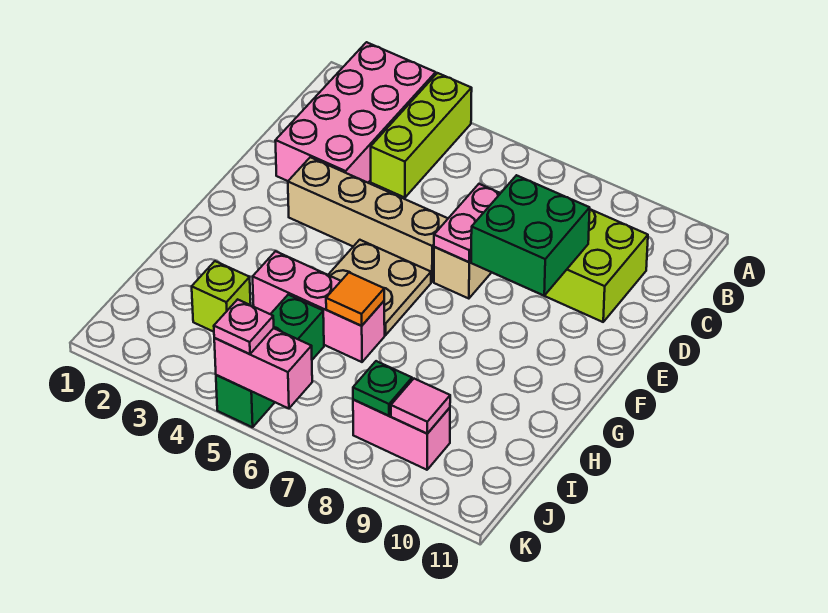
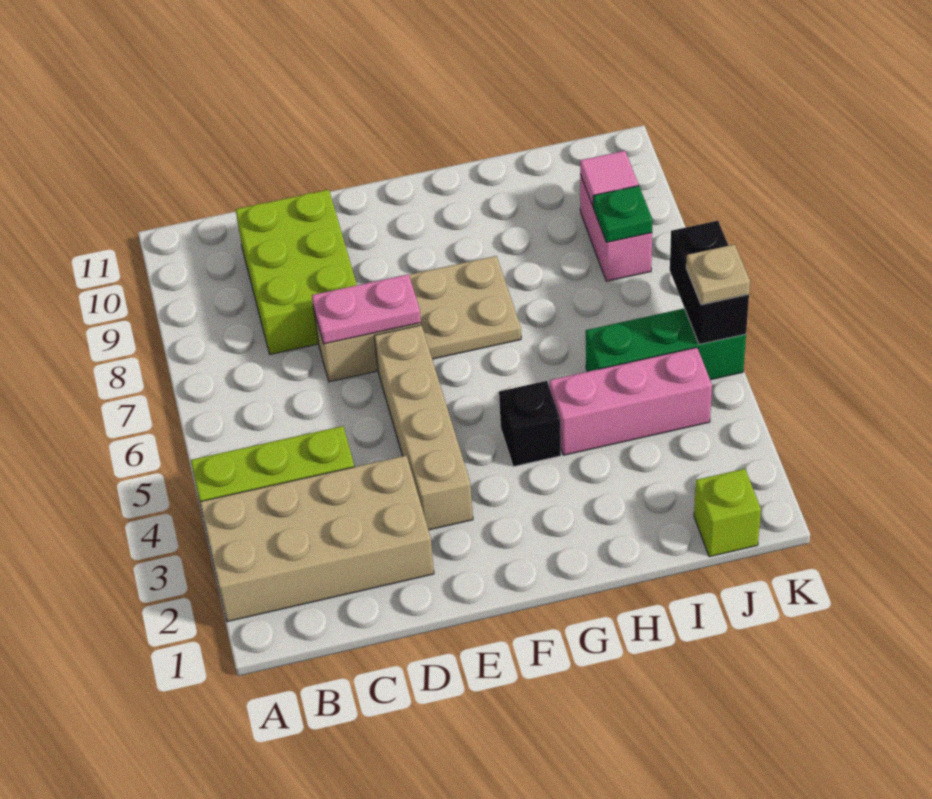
pink 2x4 brick [275,42,436,183] -> tan 2x4 brick [200,456,434,622]
green 2x2 brick [471,175,590,296] -> none
tan 2x2 plate [328,240,431,335] -> tan 2x2 plate moved to [409,256,521,359]
none -> black 1x1 brick [499,381,561,467]
pink 1x3 brick [253,251,385,362] -> pink 1x3 brick turned to [550,347,712,455]
orange 1x1 tile [326,273,384,326] -> none
lime 1x1 brick [192,261,251,332] -> lime 1x1 brick moved to [694,469,761,557]
pink 1x2 brick [214,328,312,409] -> black 1x2 brick [670,221,749,344]
pink 1x1 plate [214,299,274,354] -> tan 1x1 plate [686,244,750,305]

